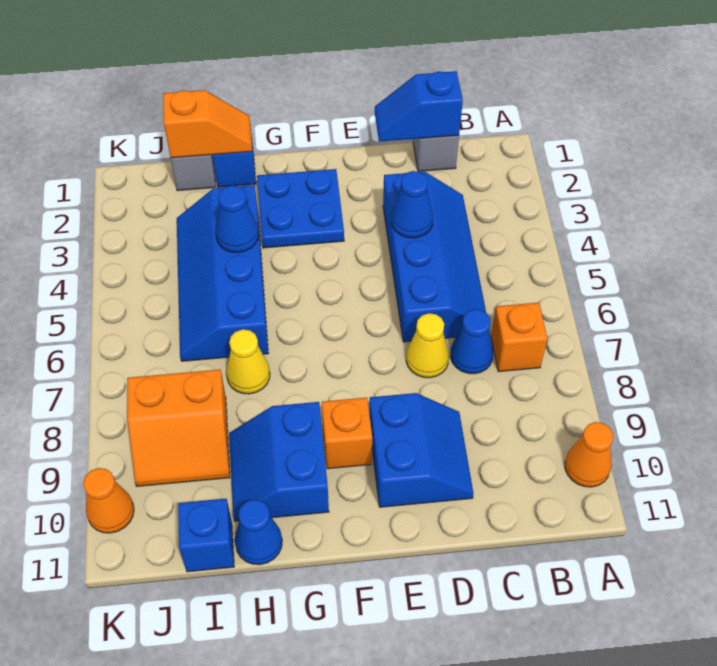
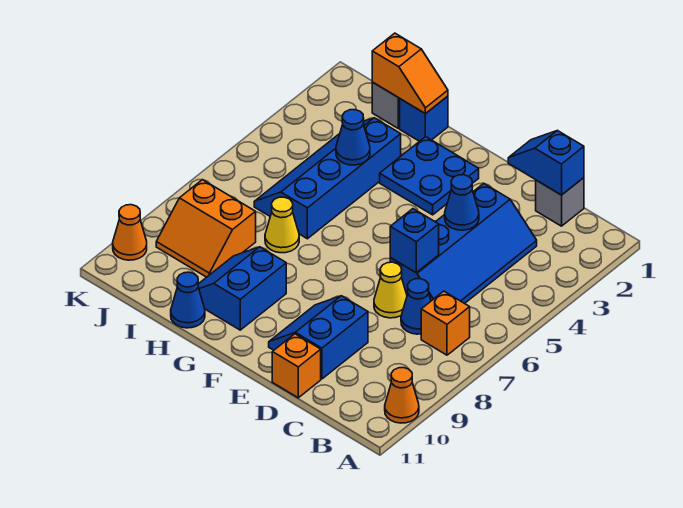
blue 2x2 slope [369,393,473,507] -> blue 2x2 slope turned to [269,296,368,379]
orange 1x1 brick [322,398,372,469] -> orange 1x1 brick moved to [272,334,321,398]
blue 1x1 brick [178,499,234,572] -> blue 1x1 brick moved to [390,209,439,272]

